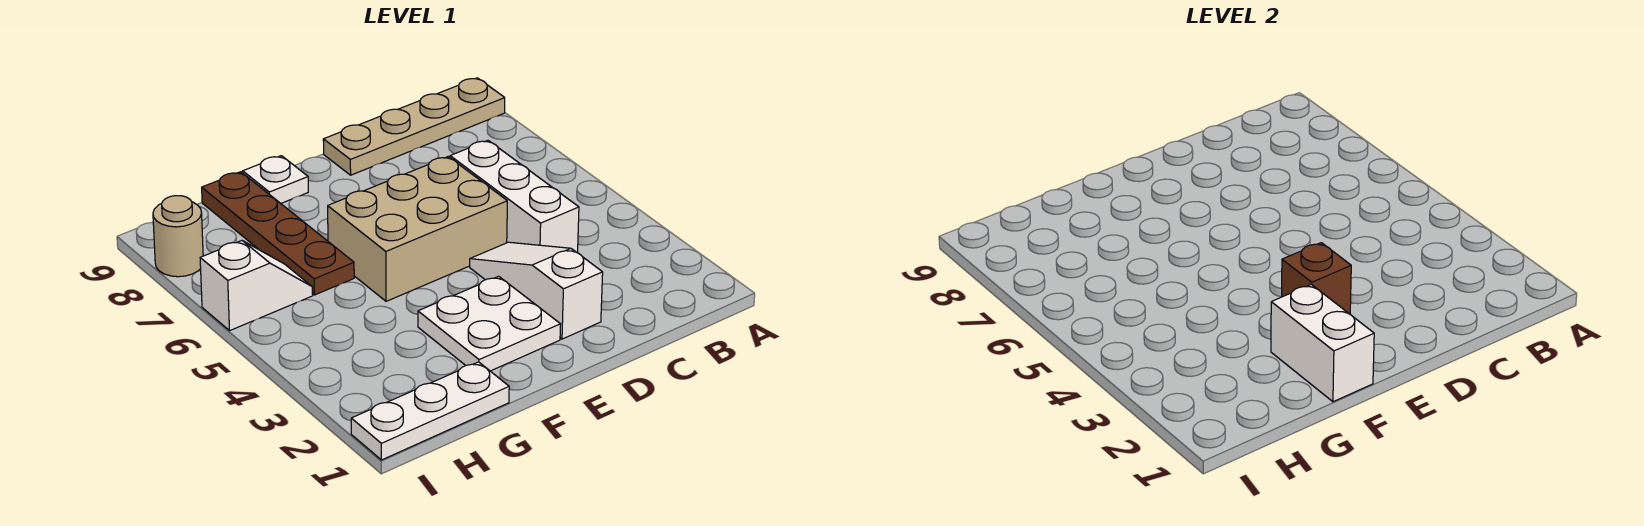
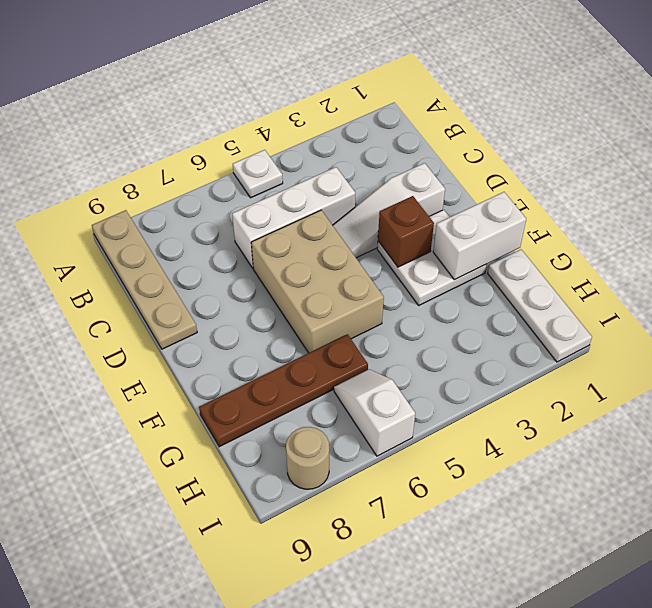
white 1x1 plate [243,156,308,203] -> white 1x1 plate moved to [233,150,283,198]

